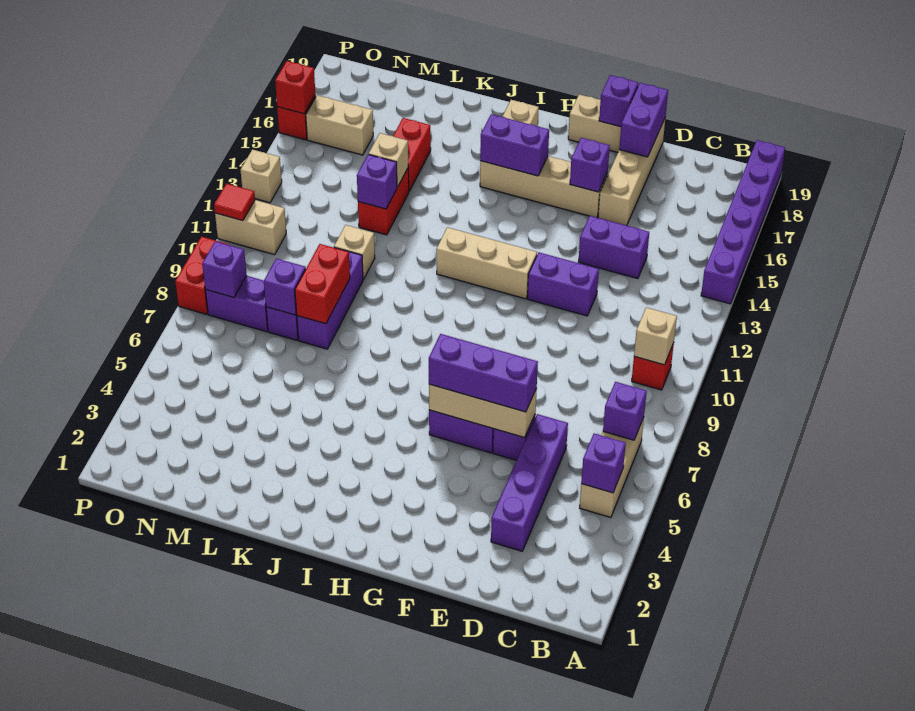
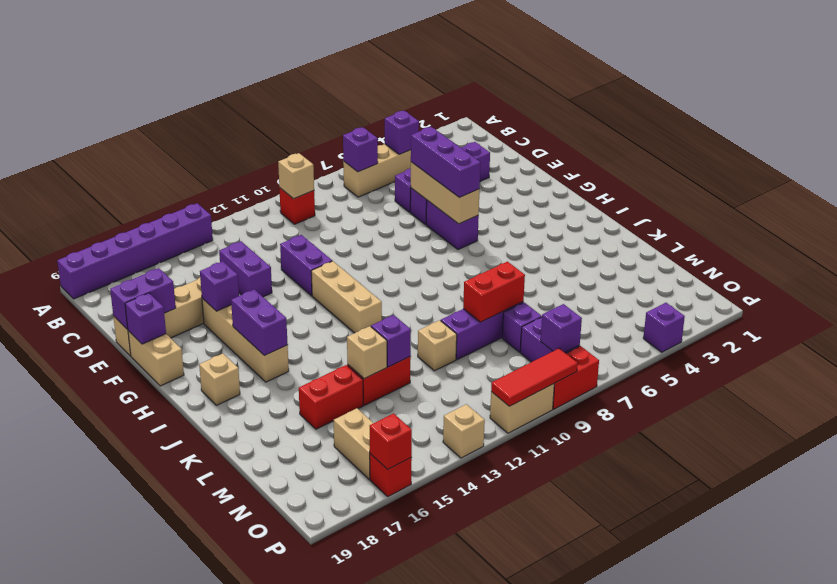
purple 1x1 brick [264,258,306,315] -> purple 1x1 brick moved to [643,303,685,352]
tan 1x2 brick [215,200,286,255] -> tan 1x2 brick turned to [490,384,554,433]
red 1x1 tile [214,184,255,221] -> red 1x3 tile [491,348,578,406]

